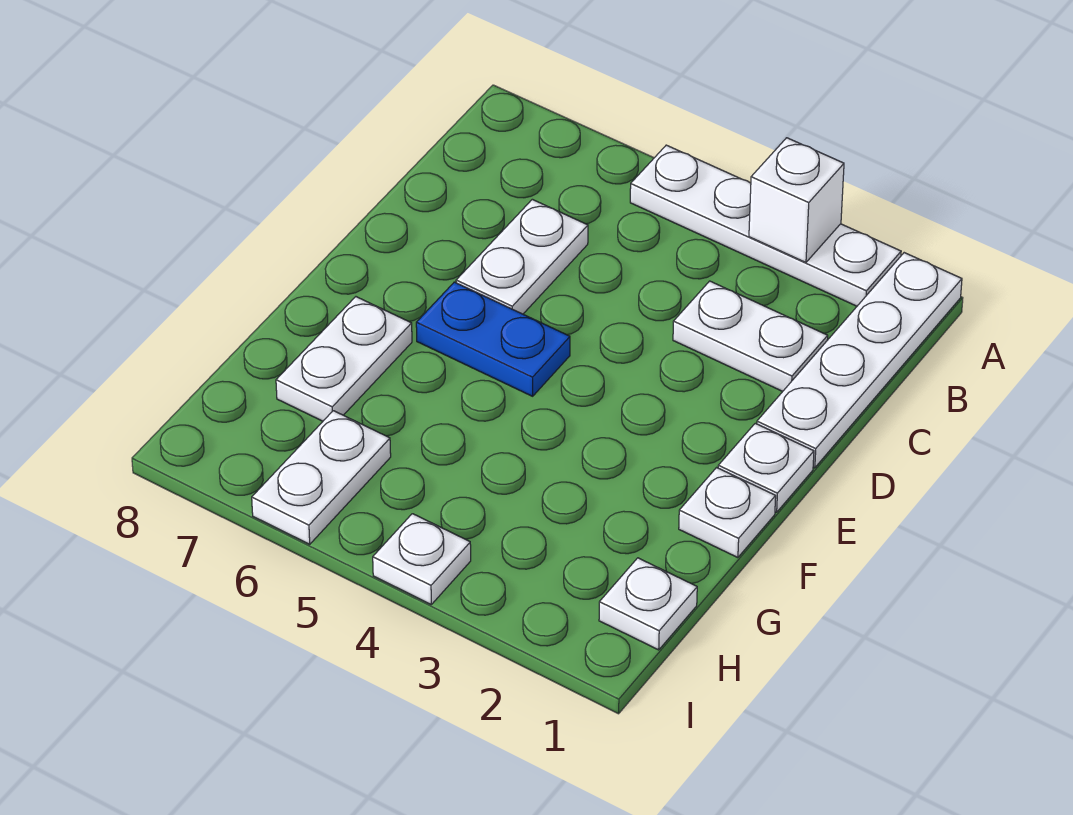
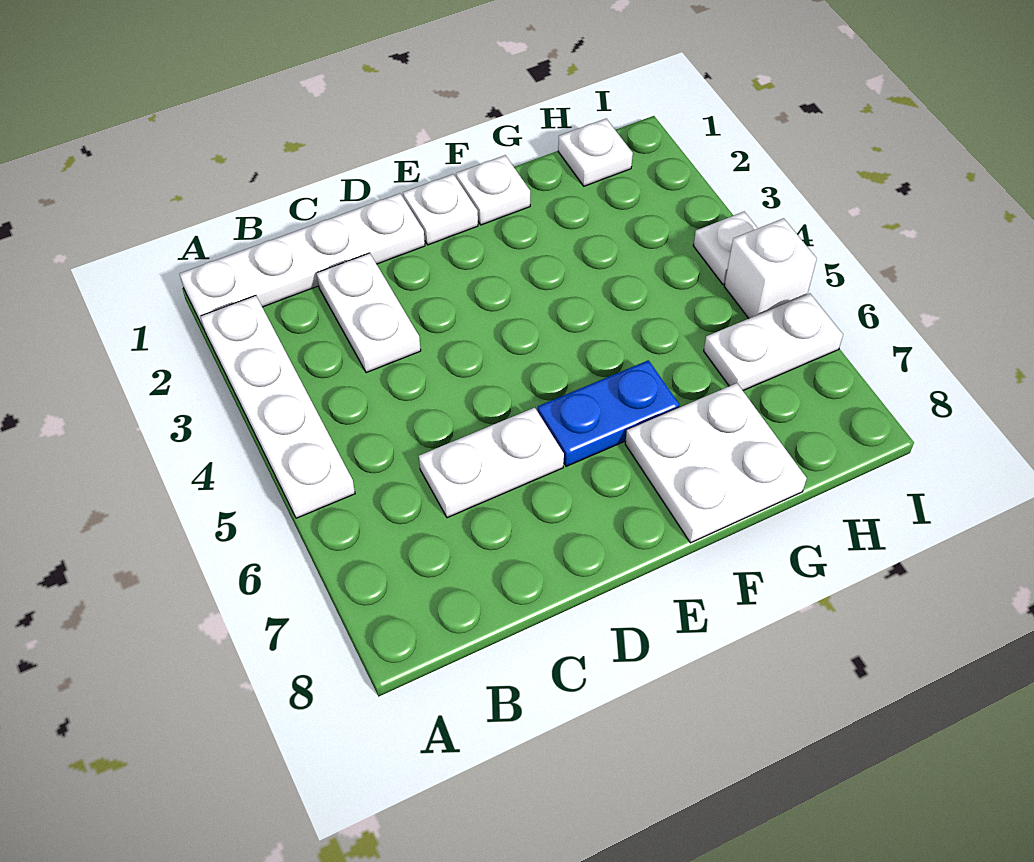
white 1x1 brick [749,138,844,263] -> white 1x1 brick moved to [724,218,817,318]
blue 1x2 plate [416,282,570,396] -> blue 1x2 plate turned to [538,360,679,467]
white 1x2 plate [276,297,412,421] -> white 2x2 plate [625,383,807,543]

